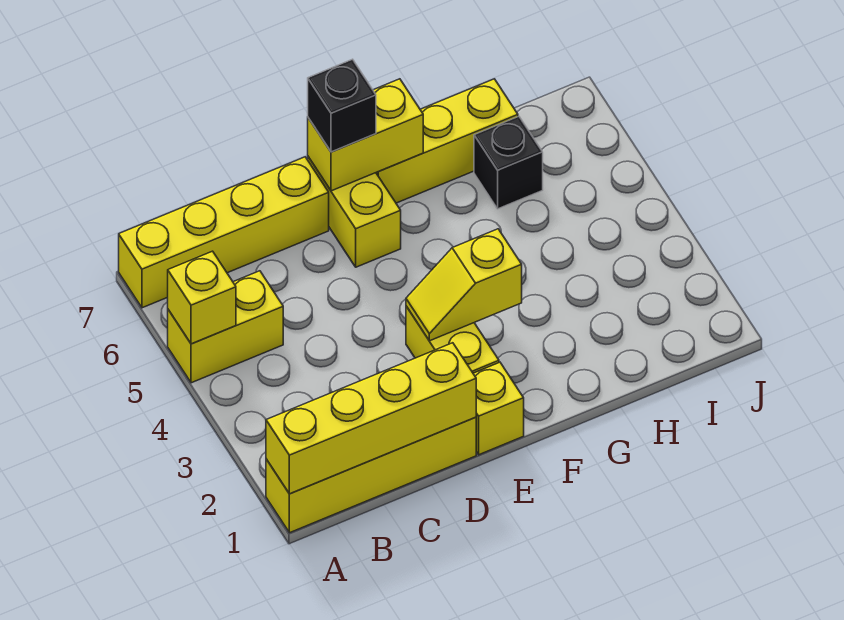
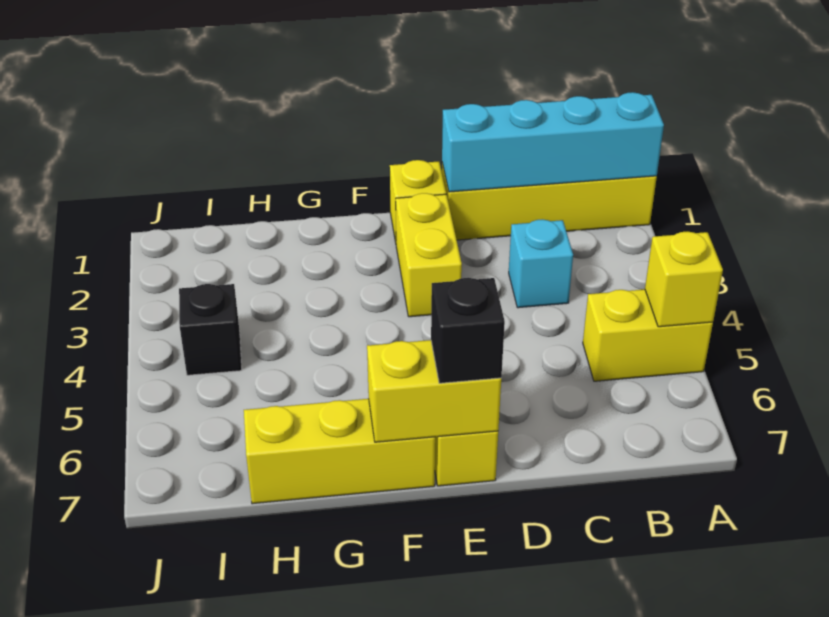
yellow 1x4 brick [266,343,476,494] -> cyan 1x4 brick [442,92,664,192]
yellow 1x4 brick [119,157,329,308] -> none
none -> cyan 1x1 brick [509,219,573,308]
yellow 1x2 slope [406,229,522,341] -> none
black 1x1 brick [474,116,543,209] -> black 1x1 brick moved to [179,284,242,375]

